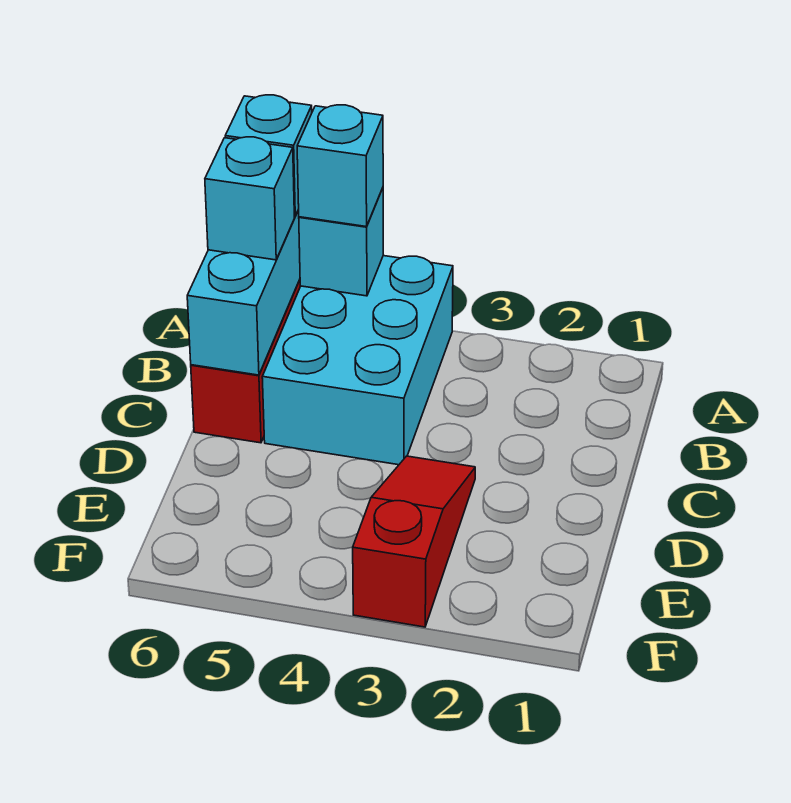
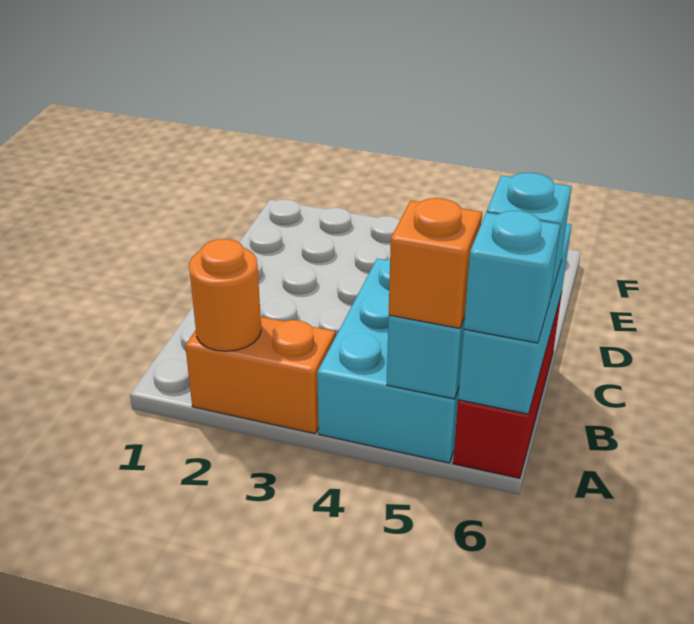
none -> orange 1x2 brick [185,317,335,434]
none -> orange 1x1 round brick [189,239,261,351]
cyan 1x1 brick [297,105,383,227] -> orange 1x1 brick [389,198,482,328]
red 1x3 slope [353,456,475,627] -> none

